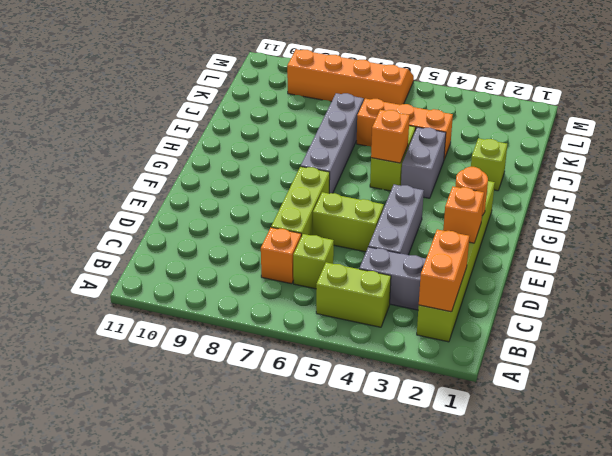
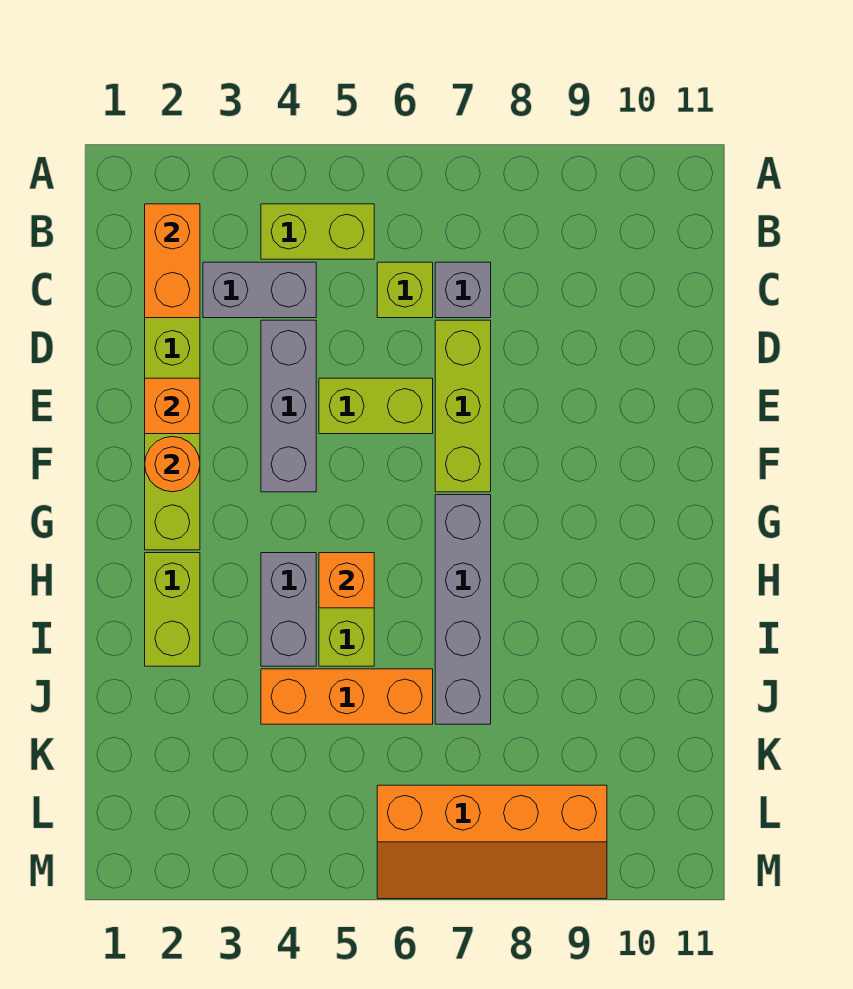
orange 1x1 brick [261,227,301,284] -> grey 1x1 brick [435,262,491,318]
lime 1x1 brick [471,138,507,191] -> lime 1x2 brick [145,553,200,666]

